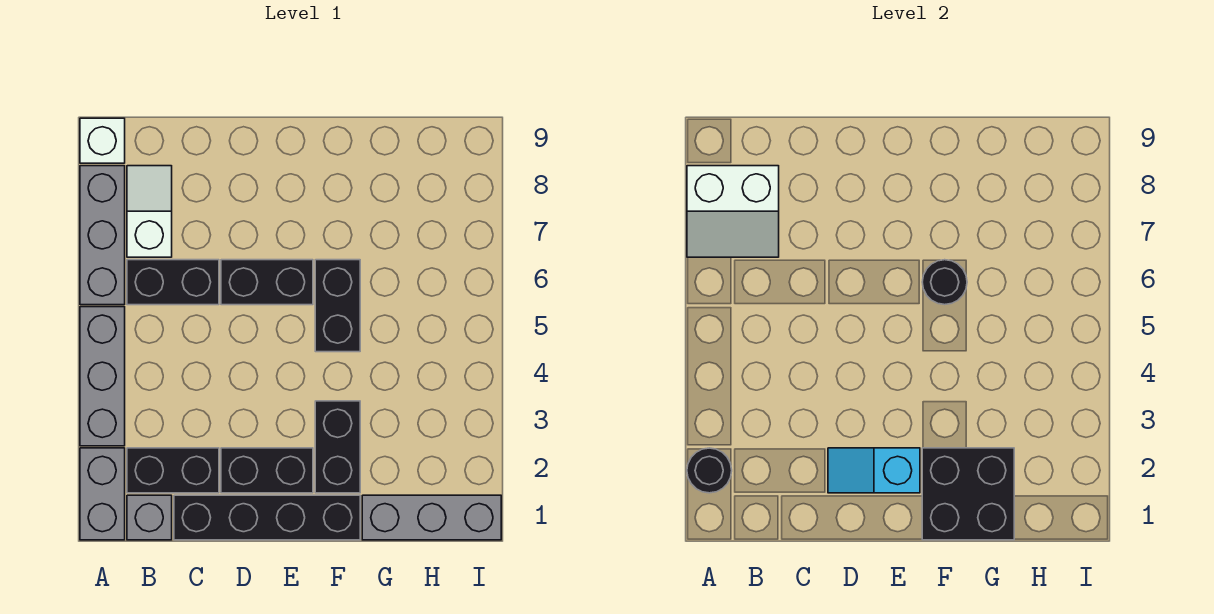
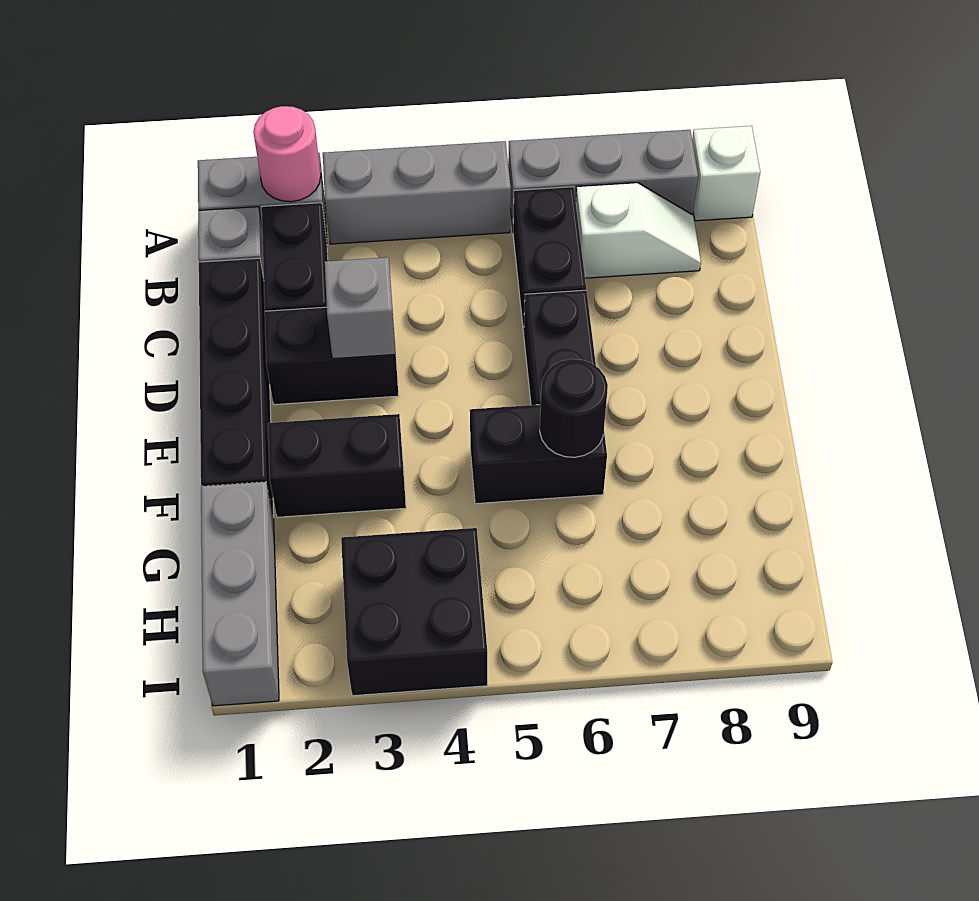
black 1x1 round brick [687,448,732,493] -> pink 1x1 round brick [254,106,321,202]
white 2x2 slope [687,166,779,257] -> none
black 1x2 brick [221,448,313,493] -> black 1x2 brick turned to [265,307,398,405]
cyan 1x2 slope [828,448,920,493] -> none
none -> grey 1x1 brick [325,257,395,359]
black 2x2 brick [922,448,1014,540] -> black 2x2 brick moved to [341,528,487,696]

